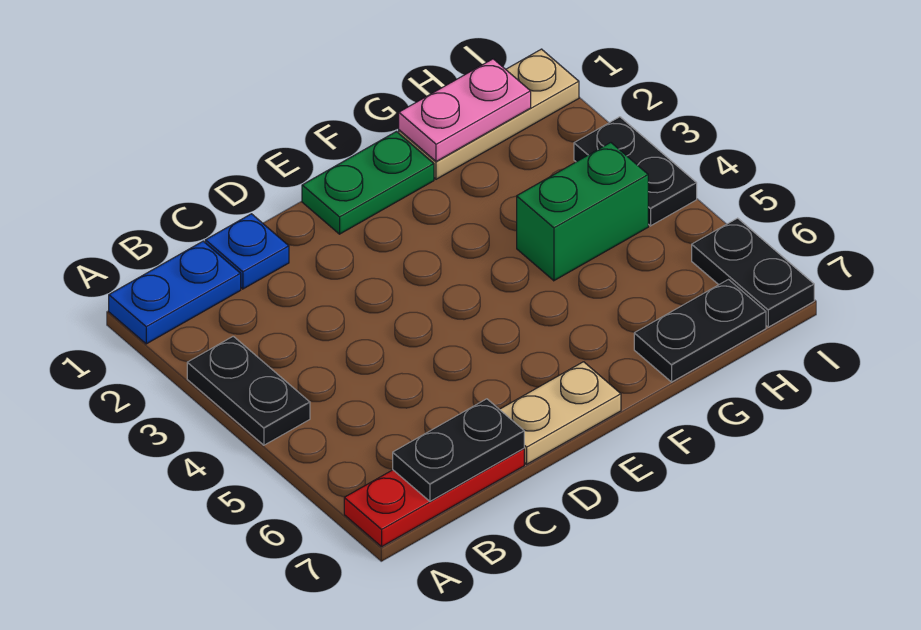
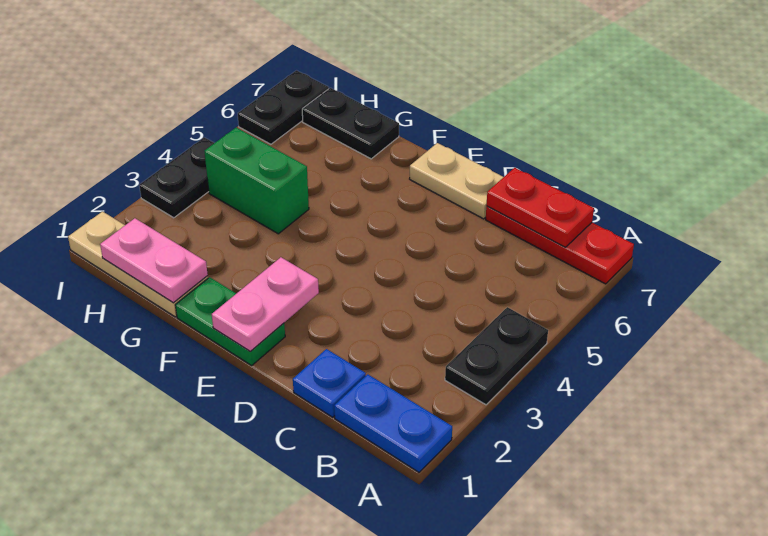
black 1x2 plate [393,399,524,501] -> red 1x2 plate [486,168,594,247]
none -> pink 1x2 plate [212,257,319,351]

